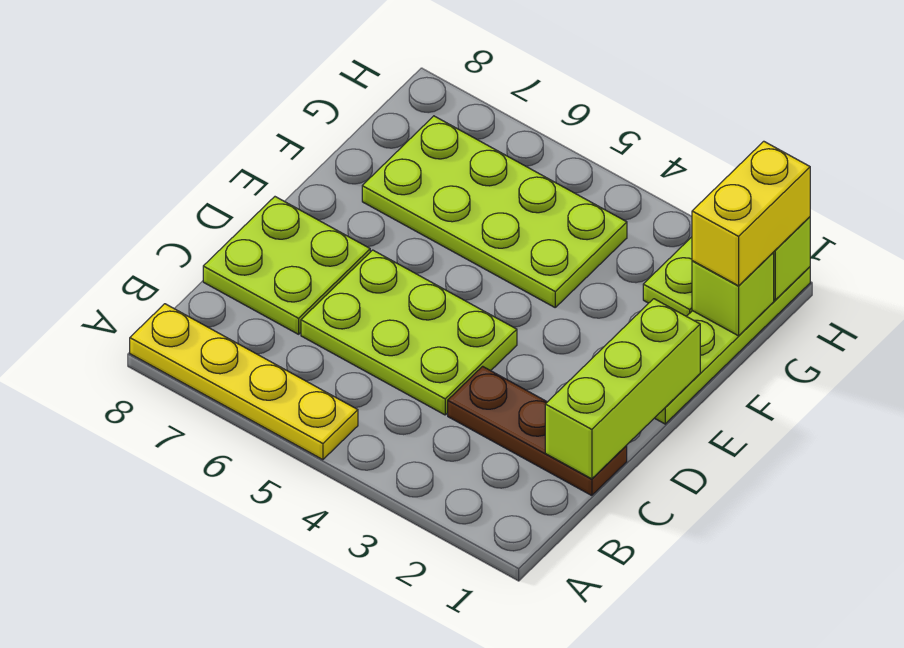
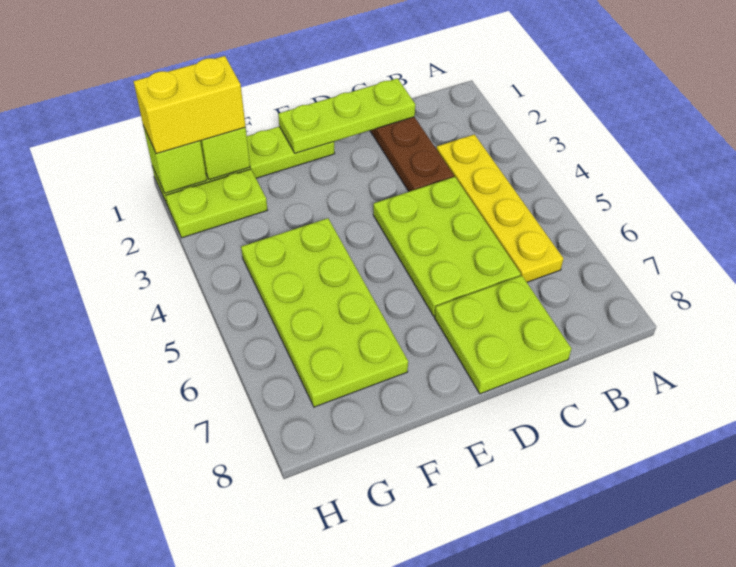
yellow 1x4 plate [130,304,358,460] -> yellow 1x4 plate moved to [437,134,563,282]
lime 1x3 brick [545,299,700,479] -> lime 1x3 plate [278,78,415,153]

